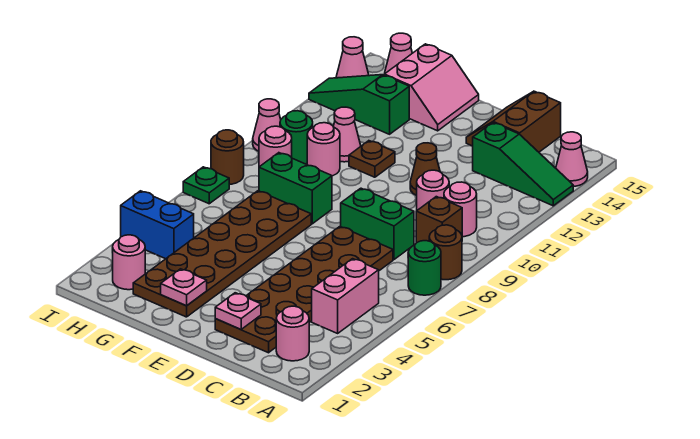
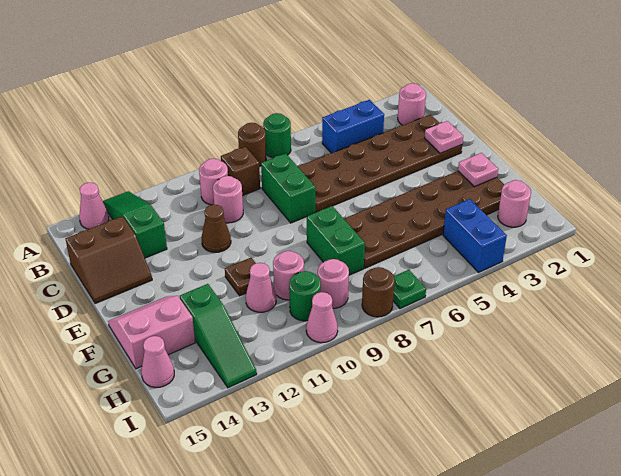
pink 1x2 brick [312,259,379,333] -> blue 1x2 brick [322,100,384,153]
pink 1x1 cone [336,37,369,78] -> none

